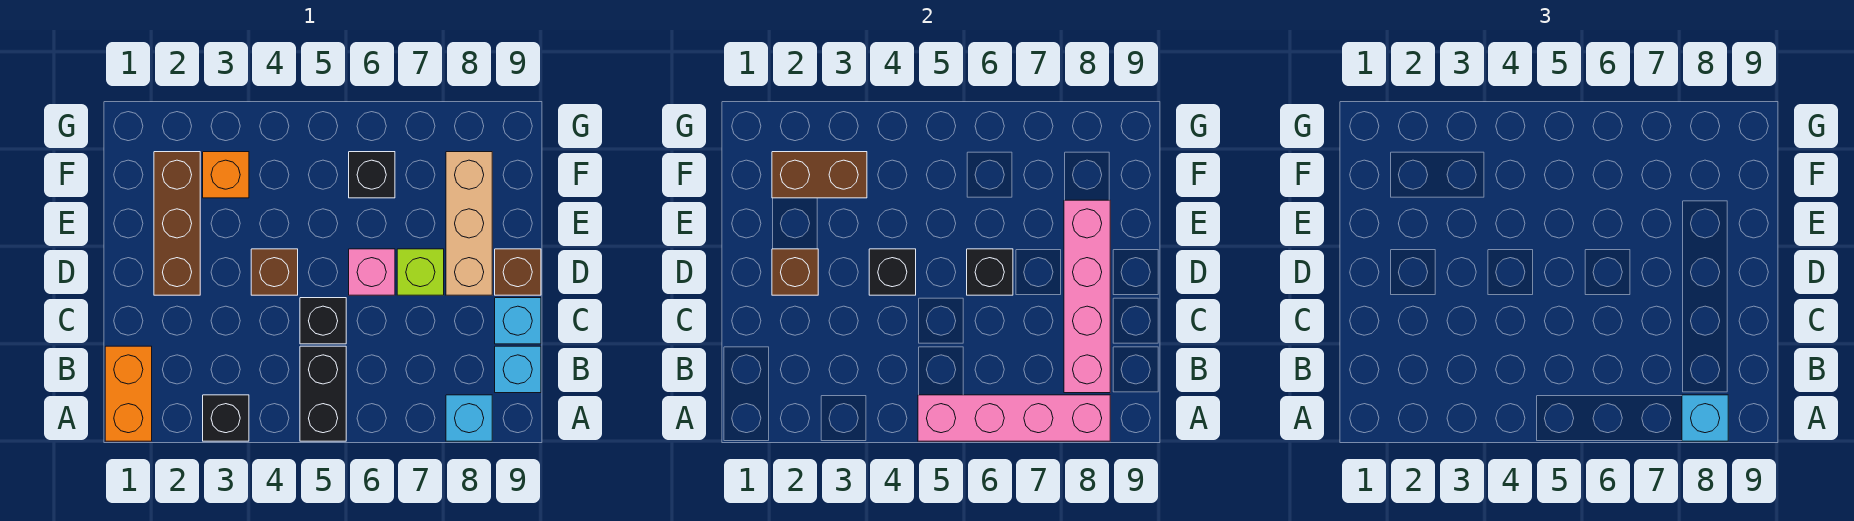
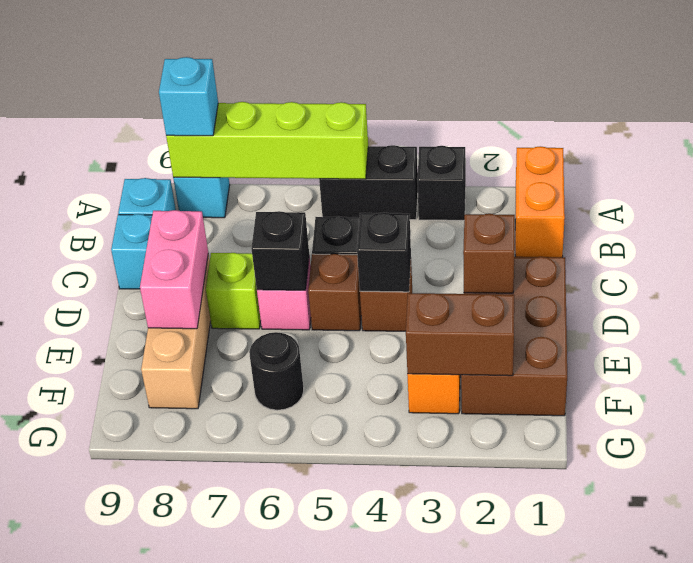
black 1x2 brick [300,346,346,441] -> black 1x2 brick turned to [319,145,418,220]
pink 1x4 brick [918,395,1110,441] -> lime 1x4 brick [166,102,368,179]
pink 1x4 brick [1064,200,1110,393] -> pink 1x2 brick [140,210,208,329]
brown 1x3 brick [154,152,200,295] -> brown 2x3 brick [461,257,567,416]
brown 1x1 brick [495,249,541,295] -> brown 1x1 brick moved to [308,254,361,331]
black 1x1 brick [349,152,395,198] -> black 1x1 round brick [249,332,304,410]

